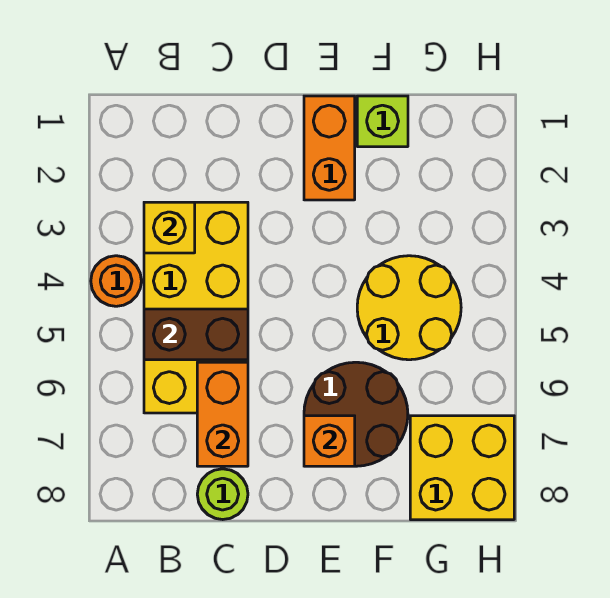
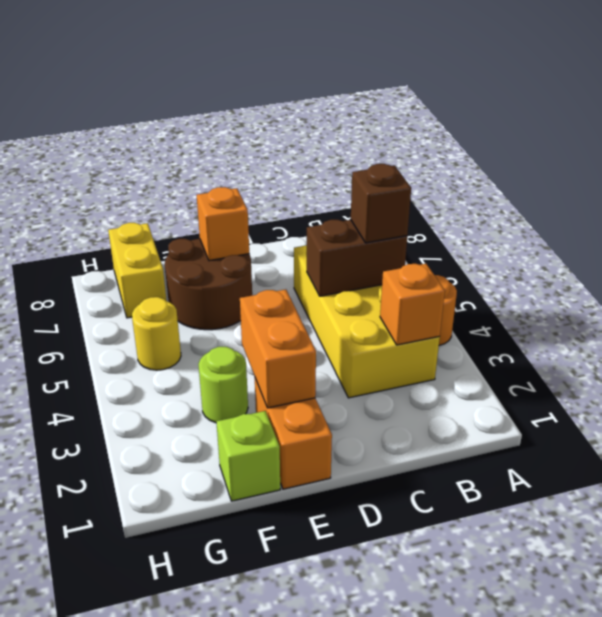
yellow 1x1 brick [144,202,195,253] -> orange 1x1 brick [380,264,445,345]
none -> brown 1x1 brick [351,164,411,243]
orange 1x2 brick [197,362,248,466] -> orange 1x2 brick moved to [240,289,316,408]
lime 1x1 round brick [197,469,248,520] -> lime 1x1 round brick moved to [198,347,248,423]
yellow 2x2 round brick [357,256,461,360] -> yellow 1x1 round brick [132,297,181,370]
yellow 2x2 brick [410,416,514,520] -> yellow 1x2 brick [108,223,167,318]

